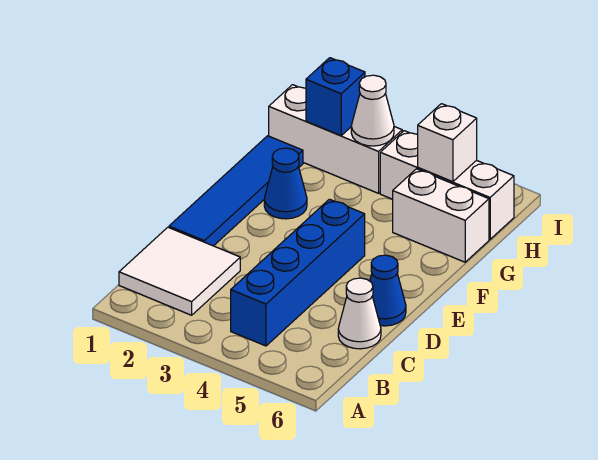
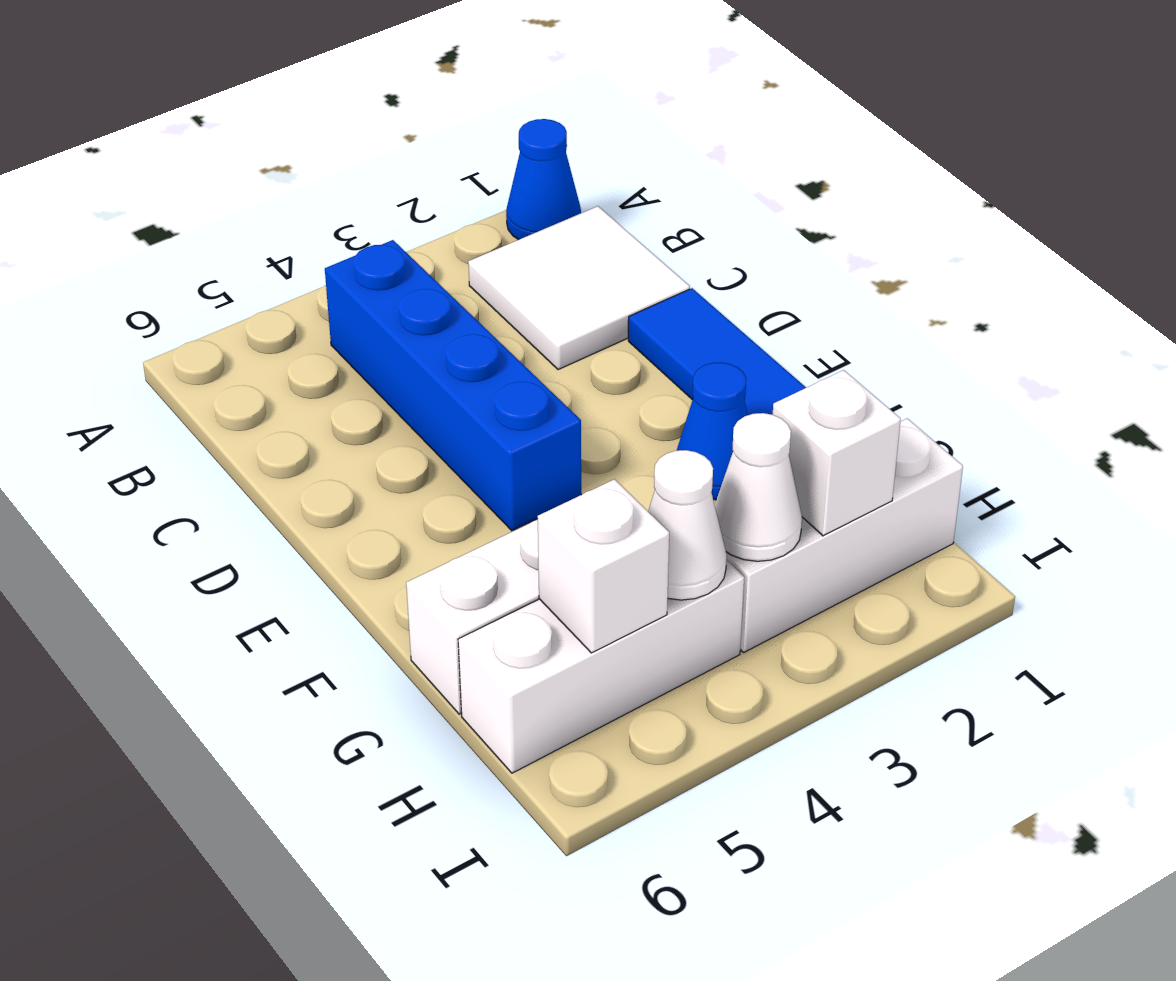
white 1x1 cone [338,278,381,349] -> white 1x1 cone moved to [648,450,727,600]
blue 1x1 cone [370,255,406,326] -> blue 1x1 cone moved to [506,119,581,240]
blue 1x1 brick [306,58,365,135] -> white 1x1 brick [773,370,901,536]

